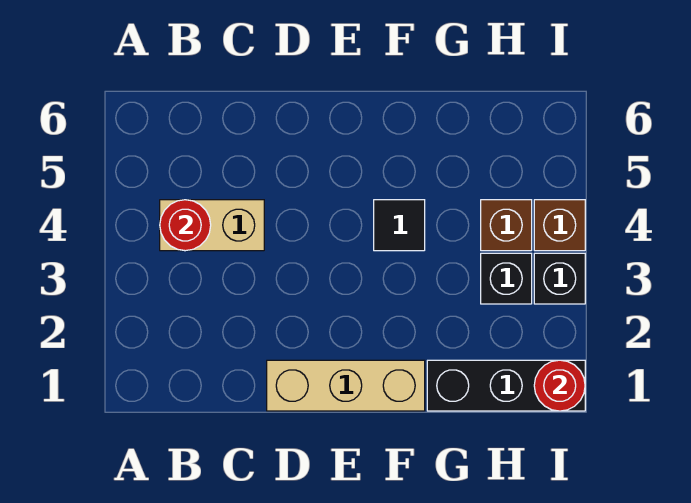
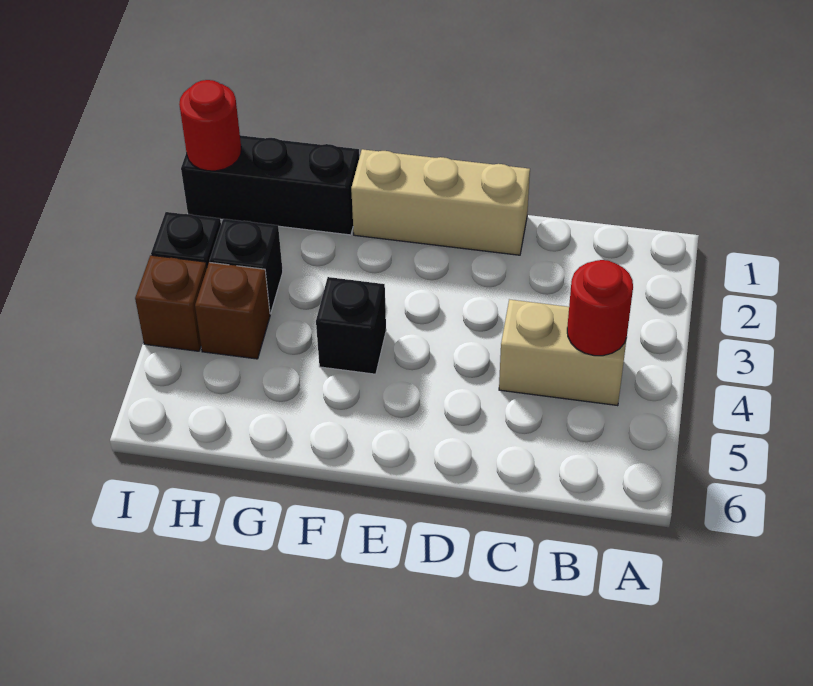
black 1x1 tile [374,200,425,251] -> black 1x1 brick [316,277,386,374]

